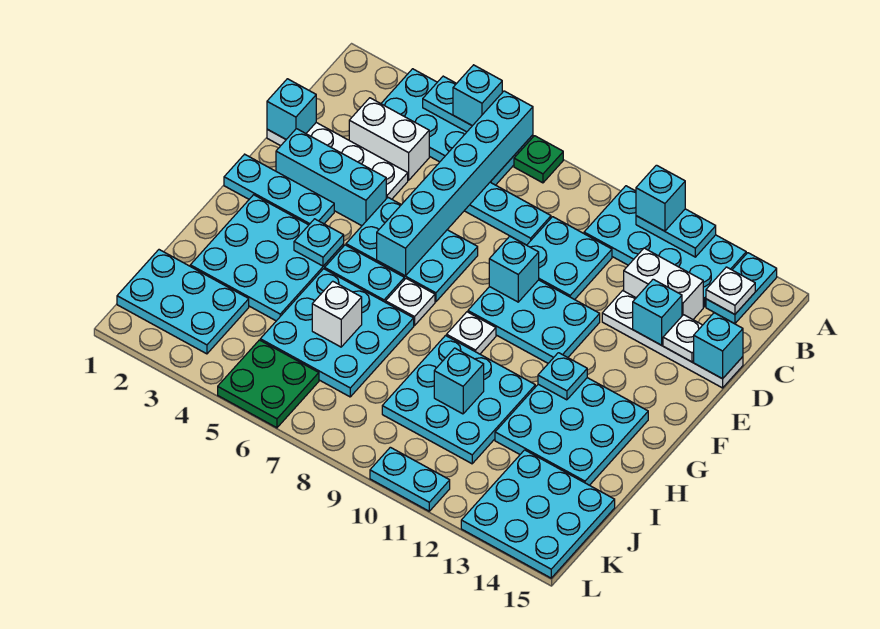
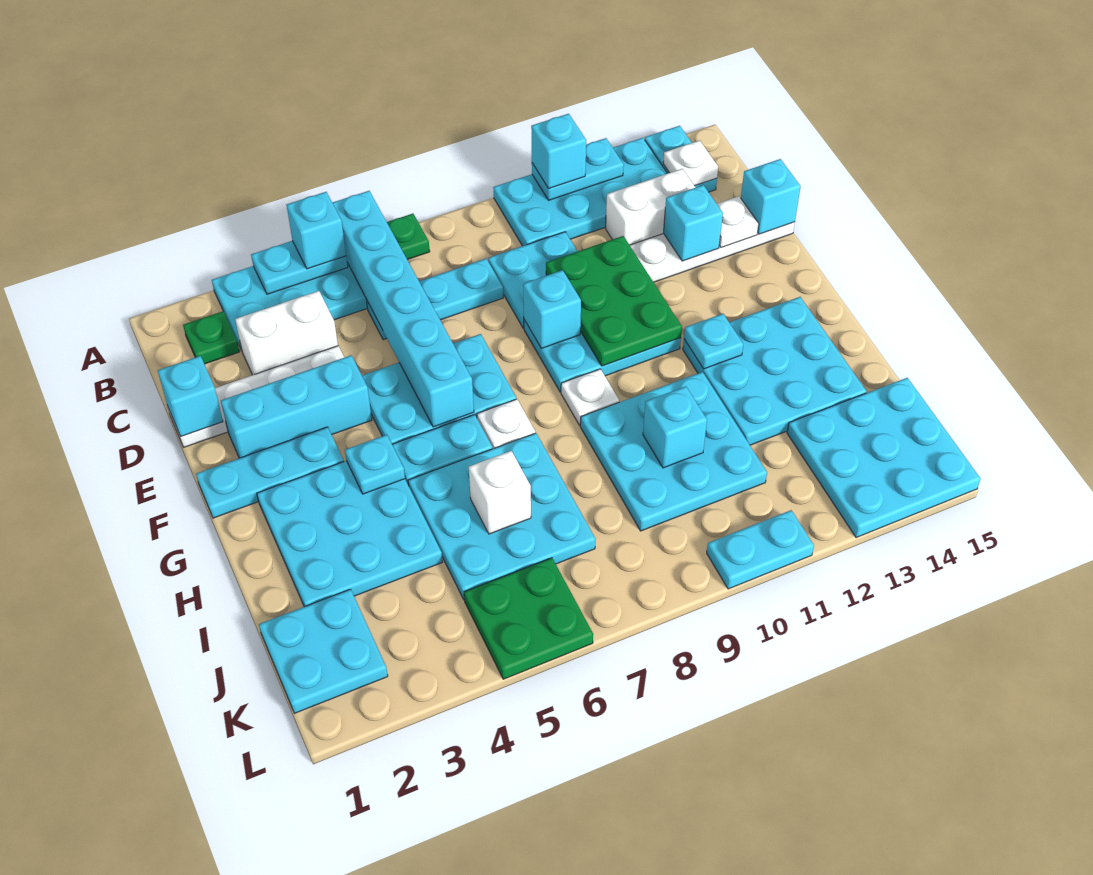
none -> green 1x1 plate [183,311,240,364]
none -> green 2x3 plate [546,236,682,366]
cyan 2x3 plate [117,250,249,354] -> cyan 2x2 plate [259,589,388,713]

